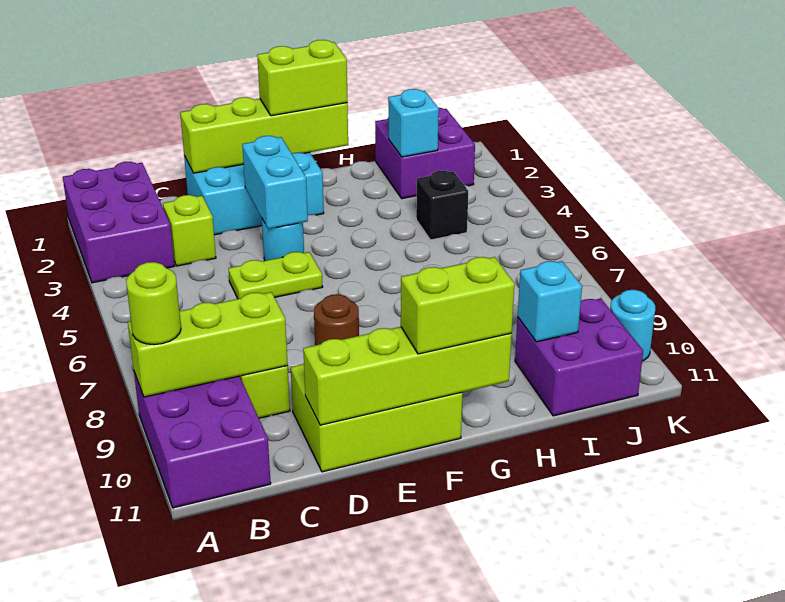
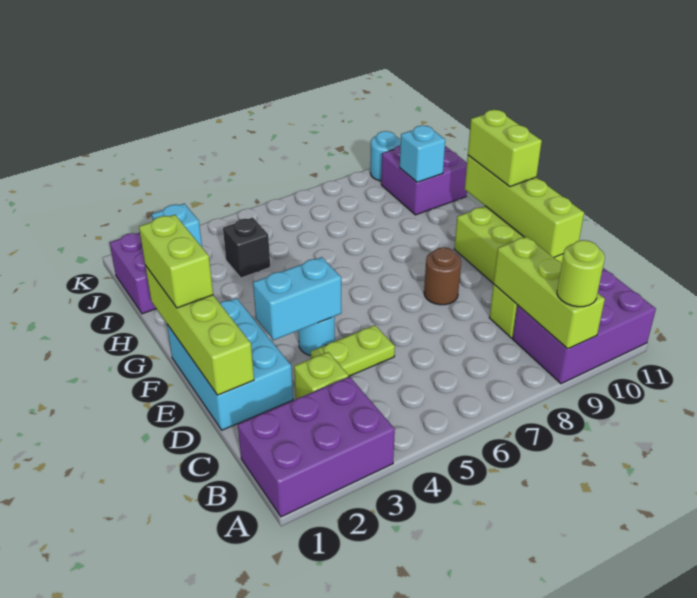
lime 1x2 plate [229,252,323,299] -> lime 1x2 plate turned to [311,325,395,376]

